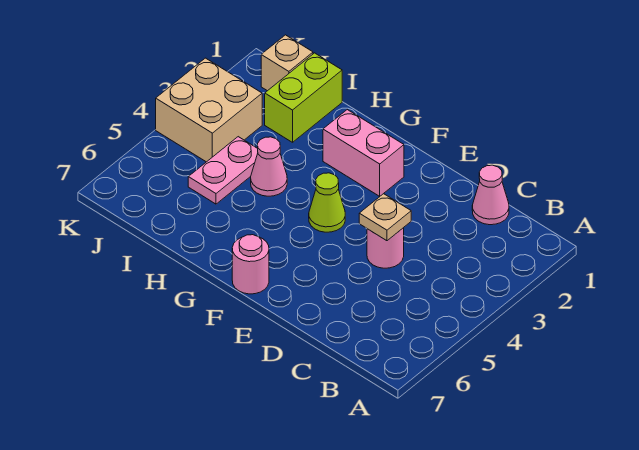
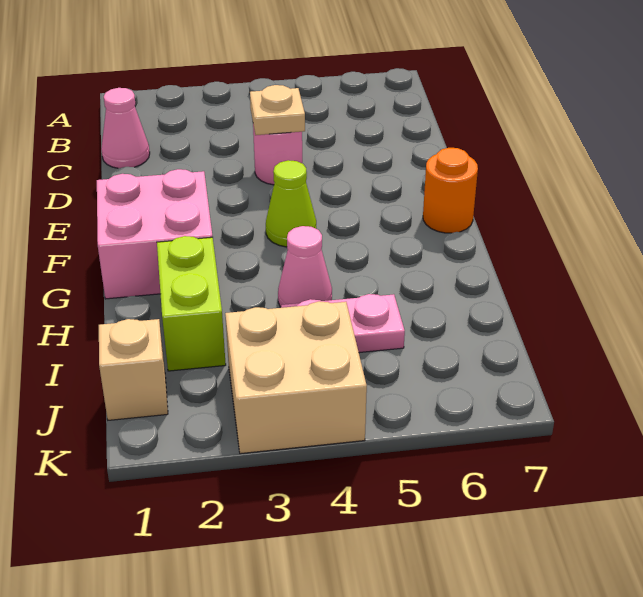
pink 1x2 brick [323,110,404,196] -> pink 2x2 brick [97,169,213,299]
pink 1x1 round brick [232,235,269,294] -> orange 1x1 round brick [423,148,478,233]
lime 1x2 brick [265,53,342,142] -> lime 1x2 brick turned to [157,236,226,371]

